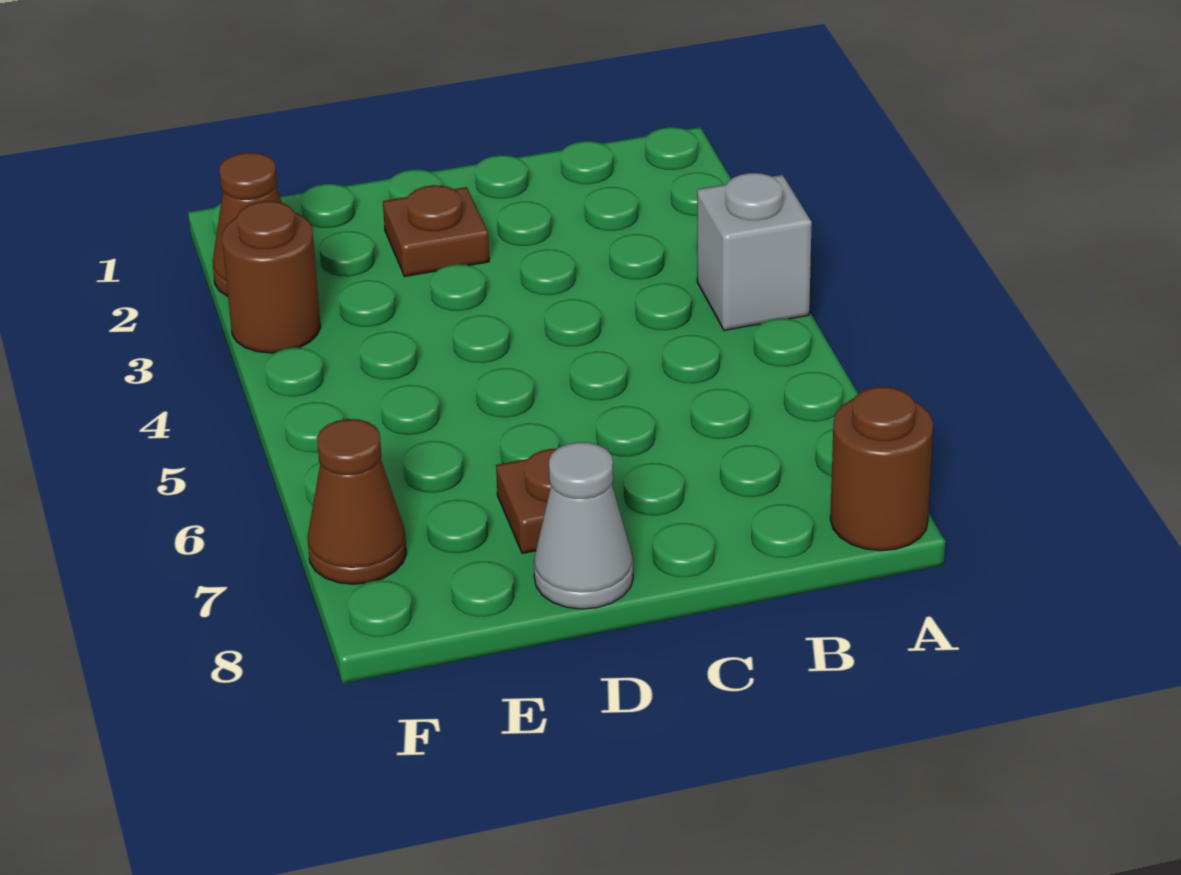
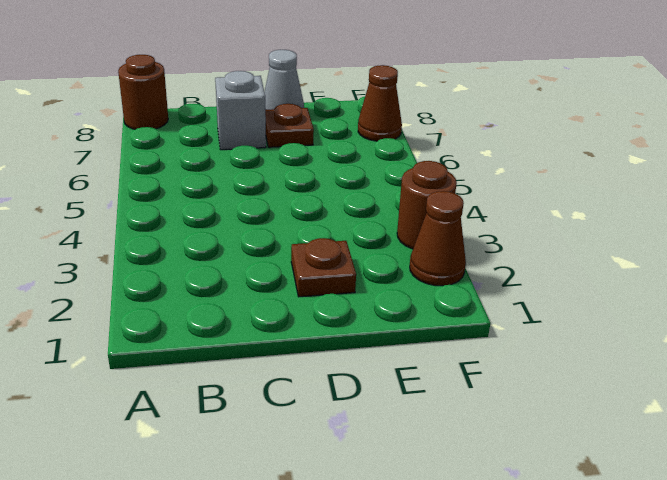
grey 1x1 brick [697,173,812,330] -> grey 1x1 brick moved to [215,71,266,150]

